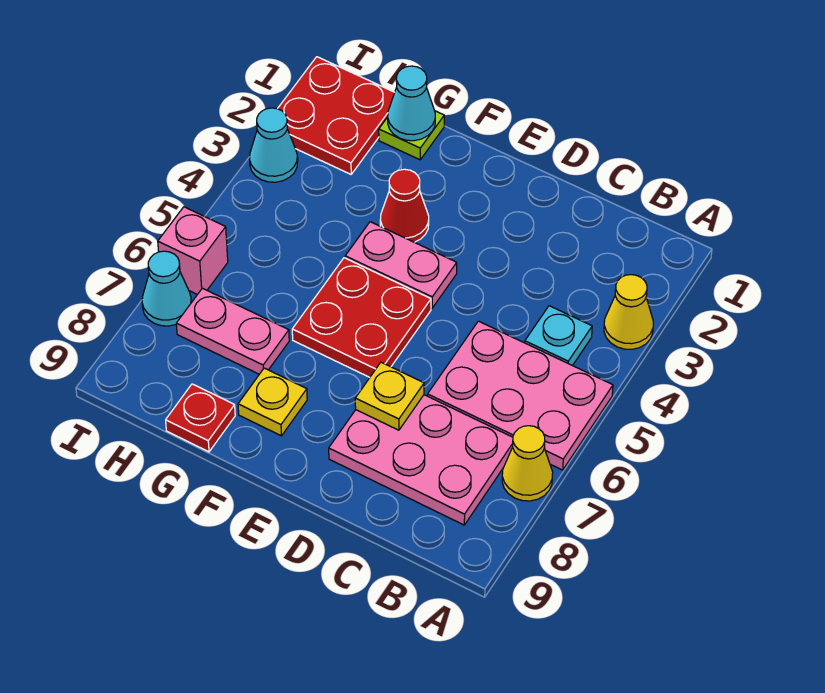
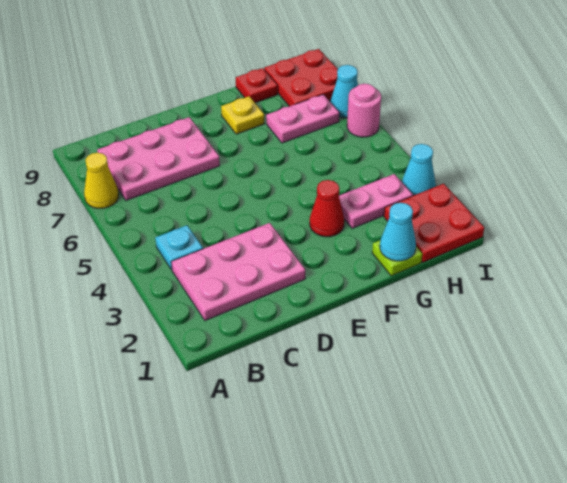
yellow 1x1 cone [604,275,653,349] -> none
pink 2x3 plate [428,321,613,470] -> pink 2x3 plate moved to [171,223,305,321]
yellow 1x1 plate [355,362,424,430] -> none
pink 1x2 plate [345,222,457,308] -> pink 1x2 plate moved to [339,174,413,228]
red 2x2 plate [292,258,431,377] -> red 2x2 plate moved to [264,49,338,106]
pink 1x1 brick [158,207,228,295] -> pink 1x1 round brick [347,84,381,137]

